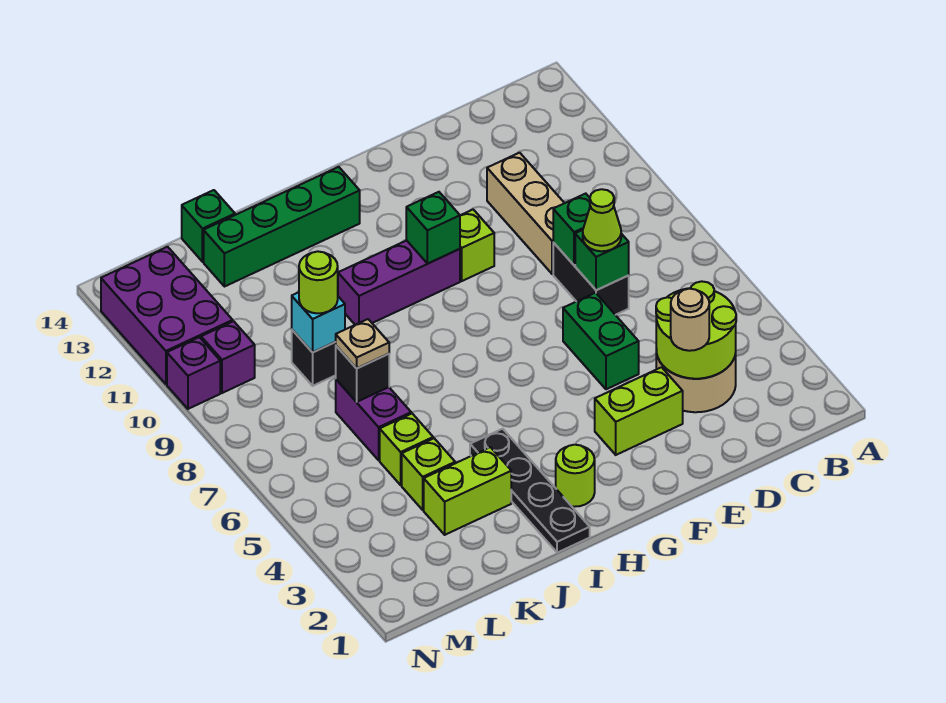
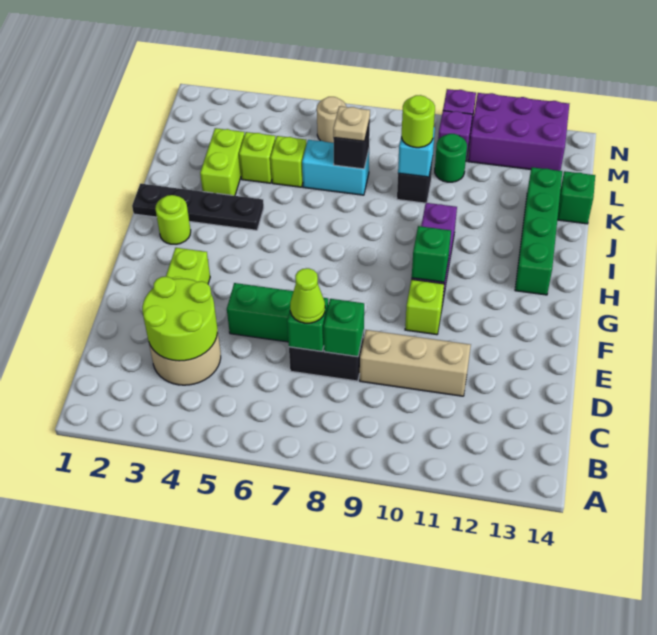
tan 1x1 round brick [671,289,709,351] -> tan 1x1 round brick moved to [317,97,346,143]
purple 1x2 brick [336,380,411,460] -> cyan 1x2 brick [302,140,369,195]
none -> green 1x1 round brick [435,134,467,182]

